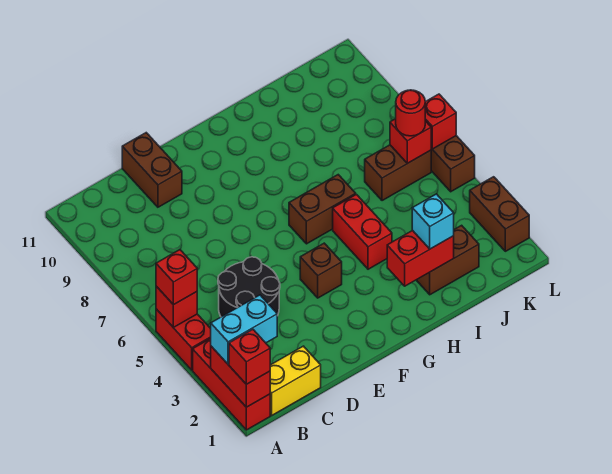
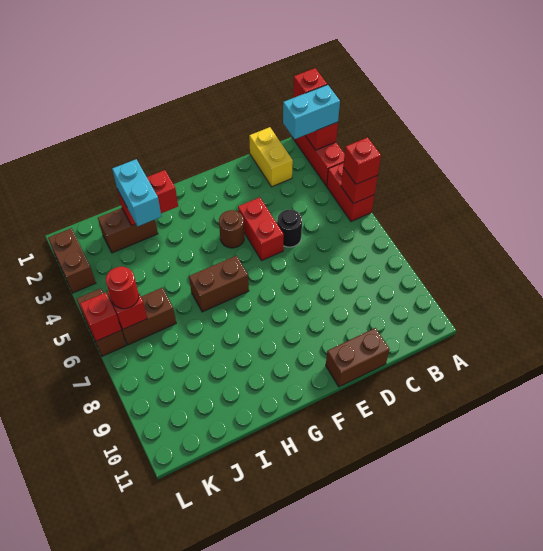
yellow 1x2 brick [270,346,321,415] -> yellow 1x2 brick turned to [249,127,293,187]
black 2x2 round brick [218,257,280,317] -> black 1x1 round brick [277,210,302,247]
brown 1x2 brick [122,133,182,207] -> brown 1x2 brick turned to [326,328,390,387]
brown 1x1 brick [300,243,342,298] -> brown 1x1 round brick [219,210,244,248]
red 1x2 brick [333,194,392,269] -> red 1x2 brick moved to [238,197,284,261]
cyan 1x1 brick [412,194,454,249] -> cyan 1x2 brick [112,159,161,226]

